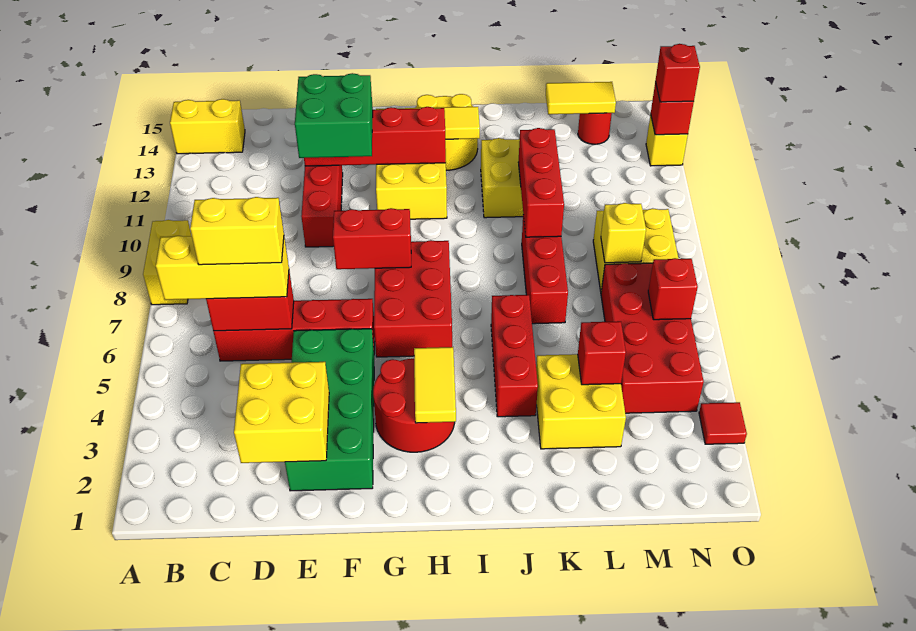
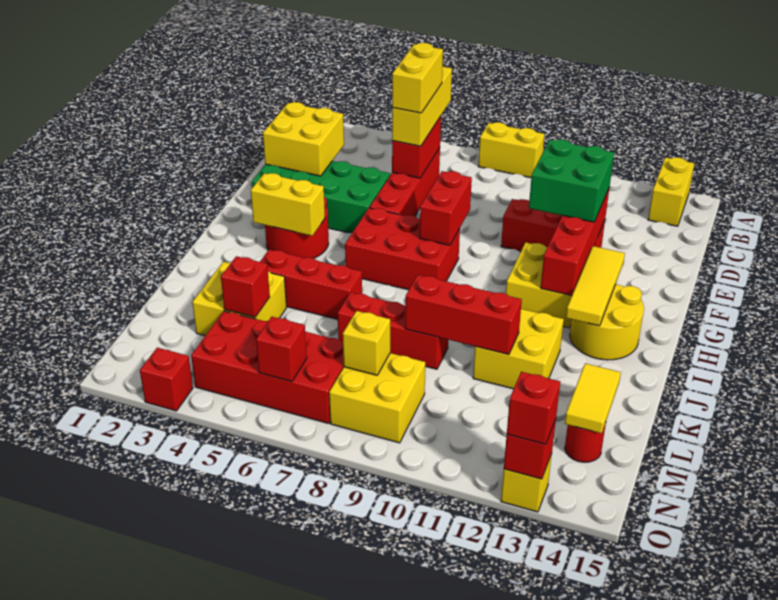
yellow 1x2 tile [414,347,456,423] -> yellow 1x2 brick [251,173,325,236]
red 1x1 tile [699,402,747,444] -> red 1x1 brick [140,348,193,411]

